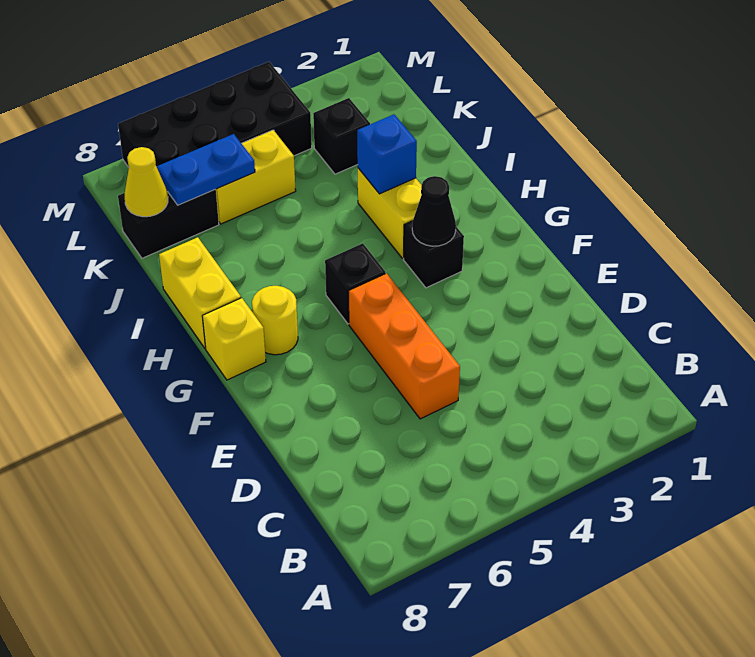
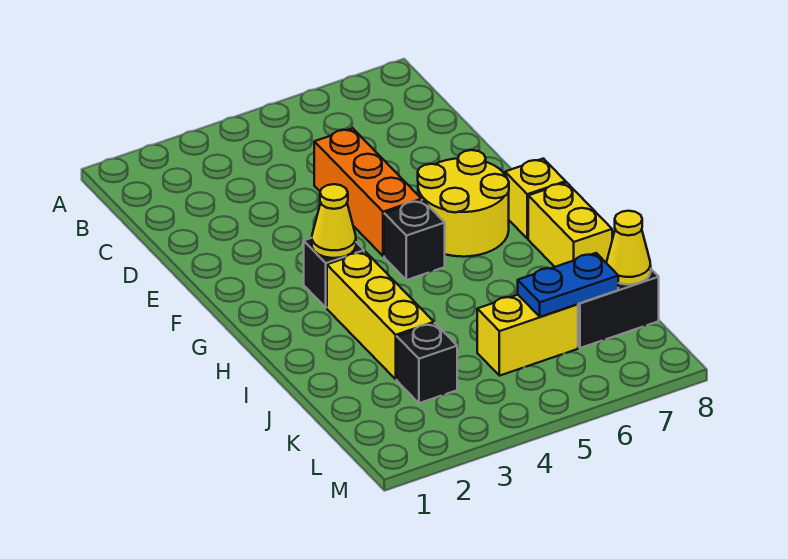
black 1x1 cone [412,176,456,246] -> yellow 1x1 cone [312,184,356,258]
yellow 1x1 round brick [252,286,298,355] -> yellow 2x2 round brick [418,150,509,257]
yellow 1x2 brick [358,168,422,258] -> yellow 1x3 brick [327,252,434,379]
blue 1x1 brick [357,114,417,194] -> none
black 2x4 brick [118,62,312,167] -> none

